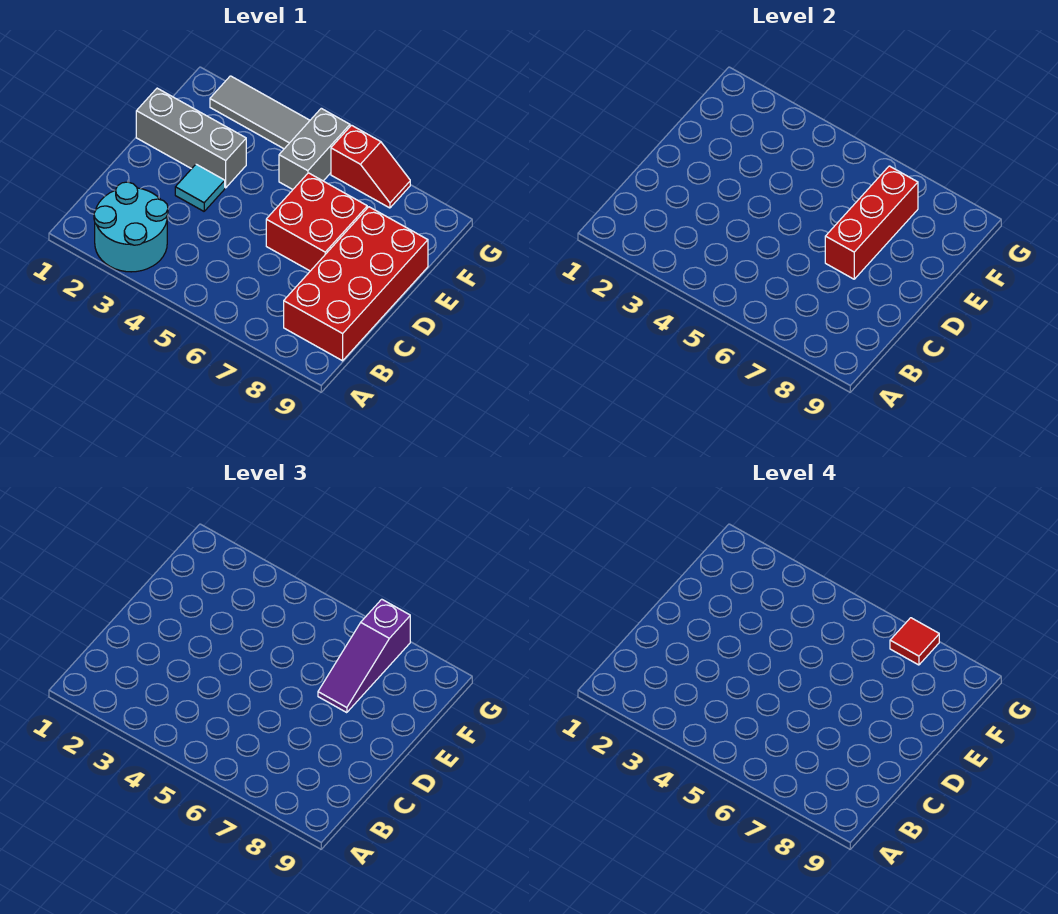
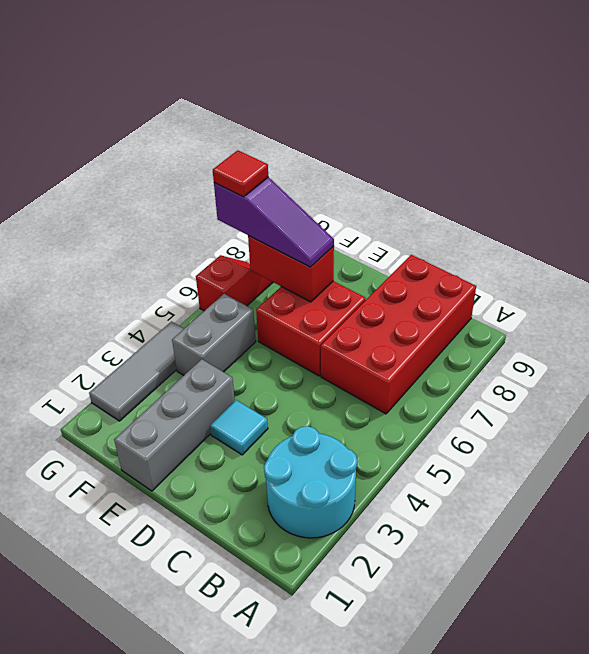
red 2x4 brick [284,207,428,361] -> red 2x4 brick turned to [321,255,476,414]
red 1x3 brick [825,166,918,279] -> red 1x2 brick [248,236,334,302]
grey 1x2 brick [279,108,350,189] -> grey 1x2 brick turned to [172,294,256,375]

